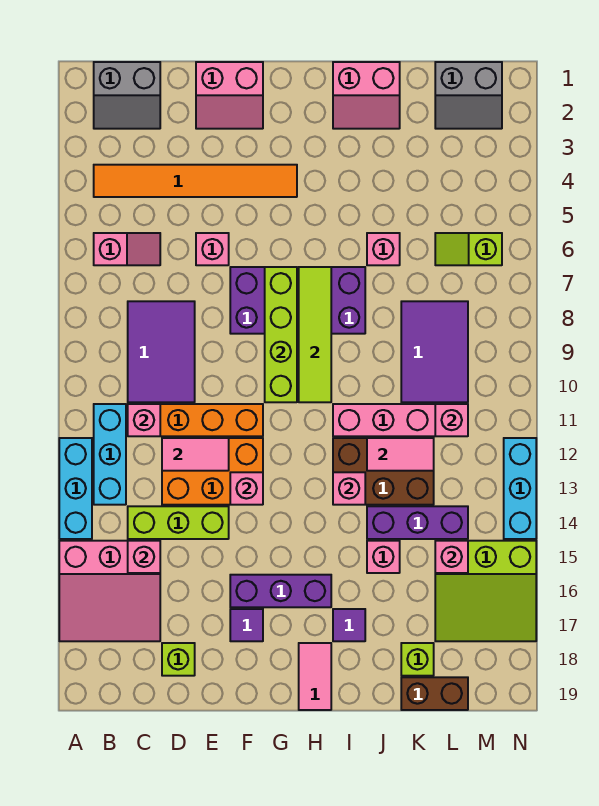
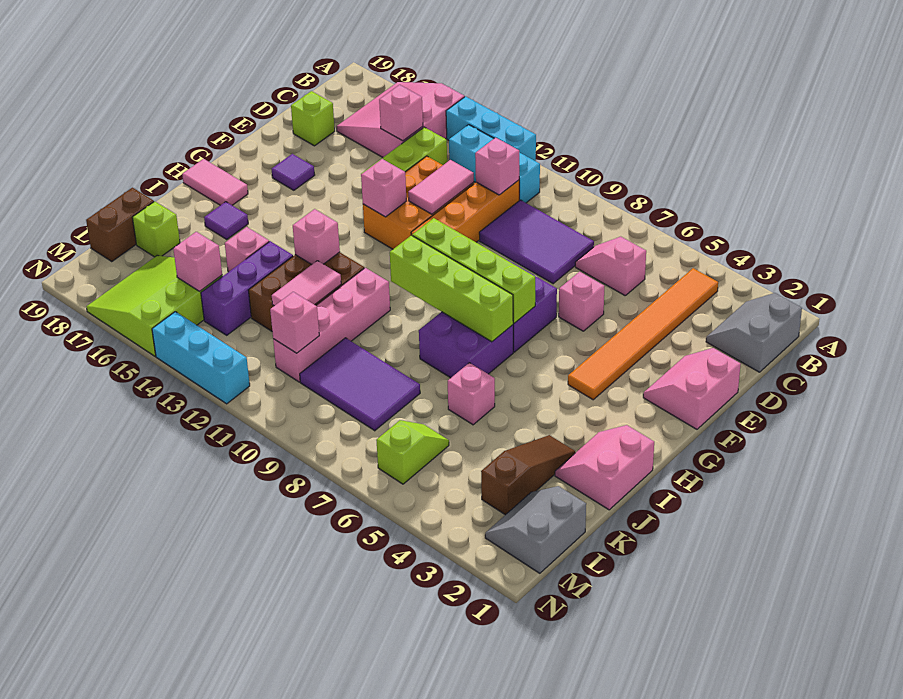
pink 1x2 slope [94,233,160,265] -> pink 1x2 slope turned to [575,237,646,295]
purple 1x3 brick [230,575,331,607] -> none
lime 1x4 tile [299,267,331,402] -> lime 1x4 brick [390,235,513,342]
none -> brown 1x3 slope [481,435,575,515]

